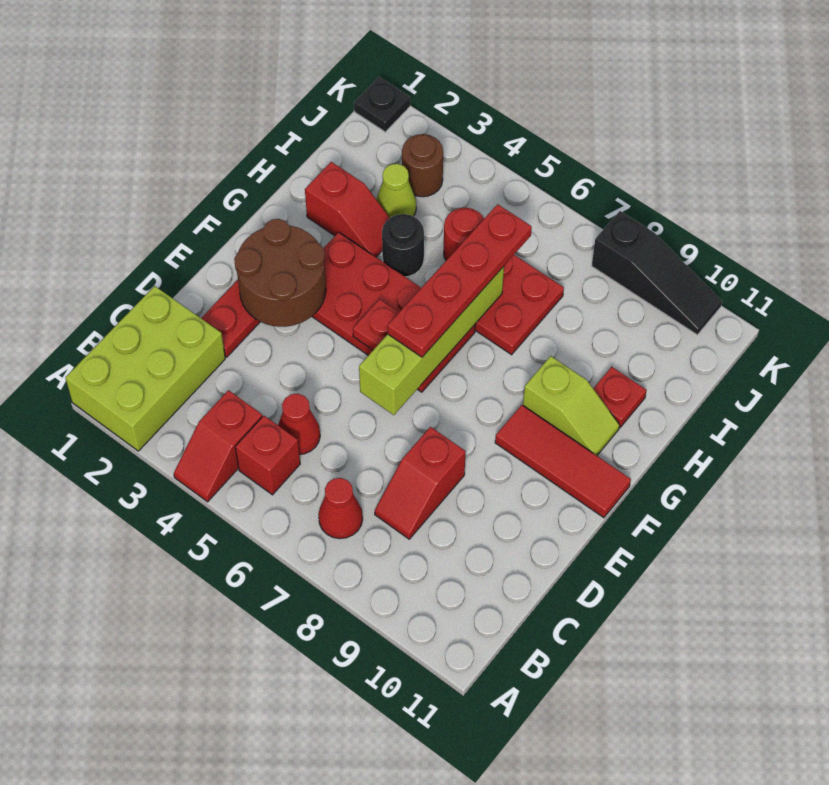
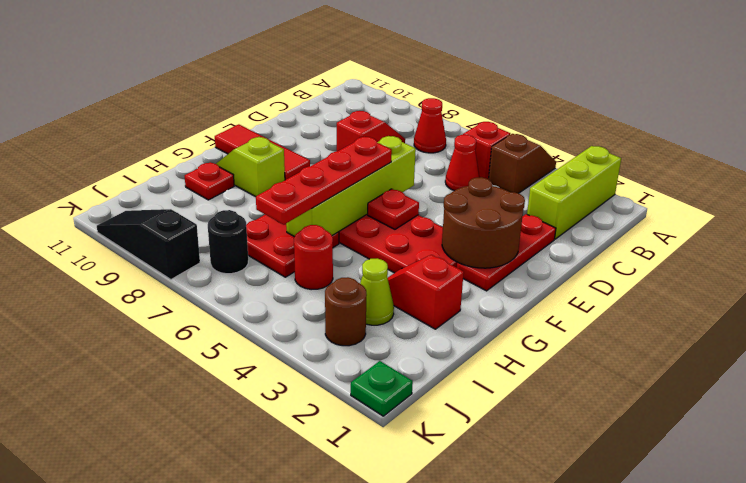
lime 2x3 brick [65,286,225,451] -> lime 1x3 brick [527,146,621,239]
red 1x2 slope [174,390,262,502] -> brown 1x2 slope [489,134,556,193]
black 1x1 round brick [382,214,424,277] -> black 1x1 round brick moved to [208,210,248,274]
black 1x1 plate [354,77,410,132] -> green 1x1 plate [351,361,413,416]

